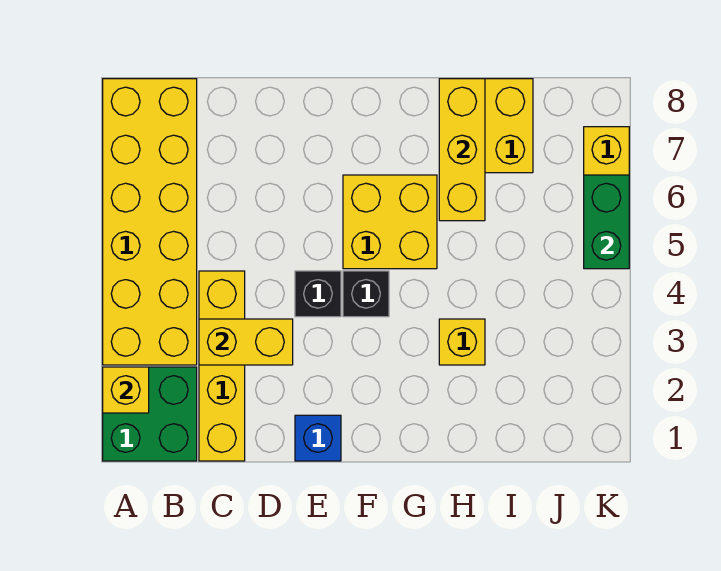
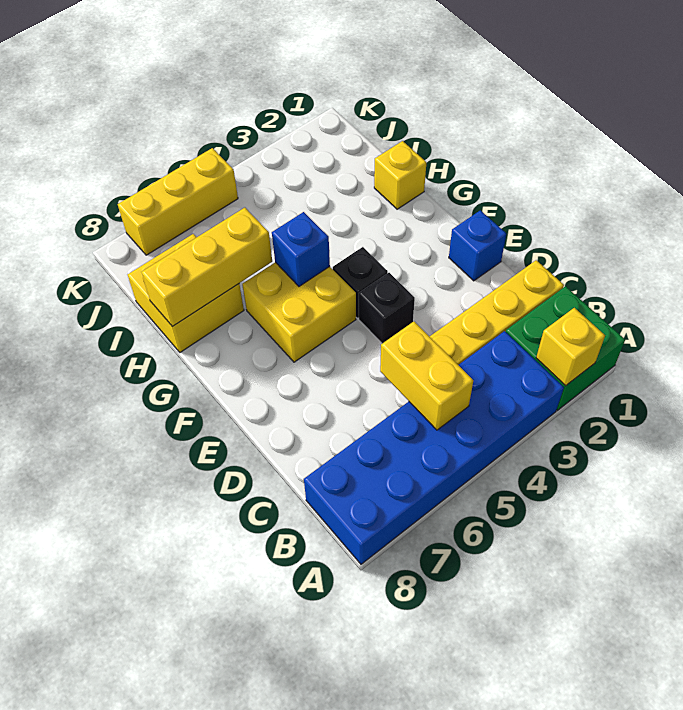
yellow 2x6 brick [103,79,197,365] -> blue 2x6 brick [304,331,564,564]
yellow 1x2 brick [199,319,293,365] -> yellow 1x2 brick moved to [380,322,473,430]
none -> blue 1x1 brick [272,212,330,286]
yellow 1x1 brick [439,319,485,365] -> yellow 1x1 brick moved to [374,141,426,209]
green 1x2 brick [584,175,629,269] -> none

